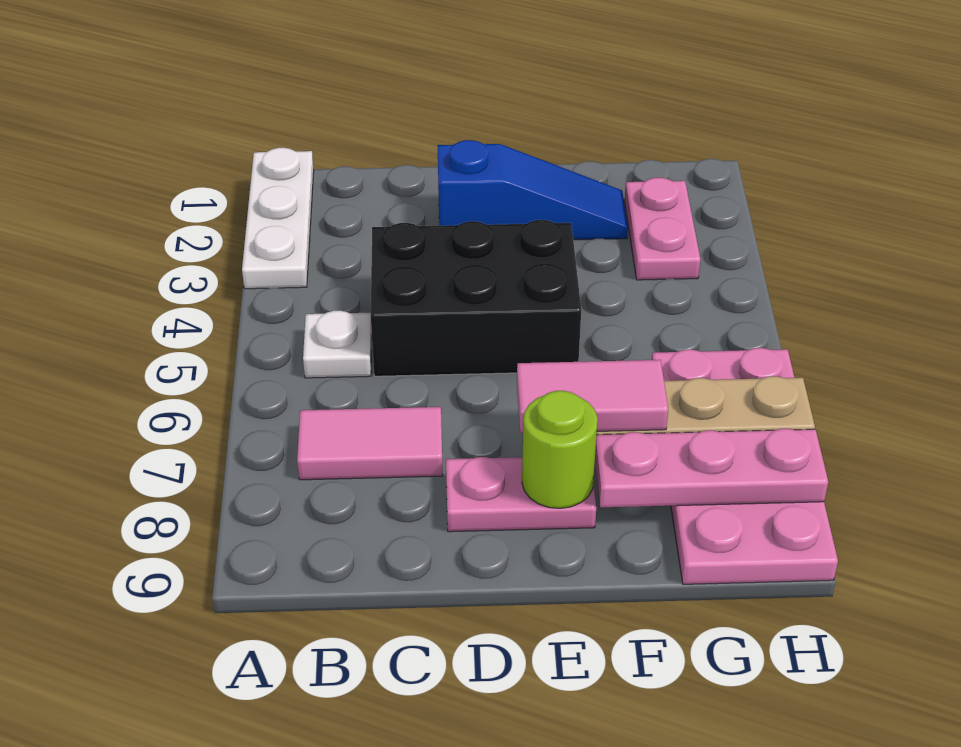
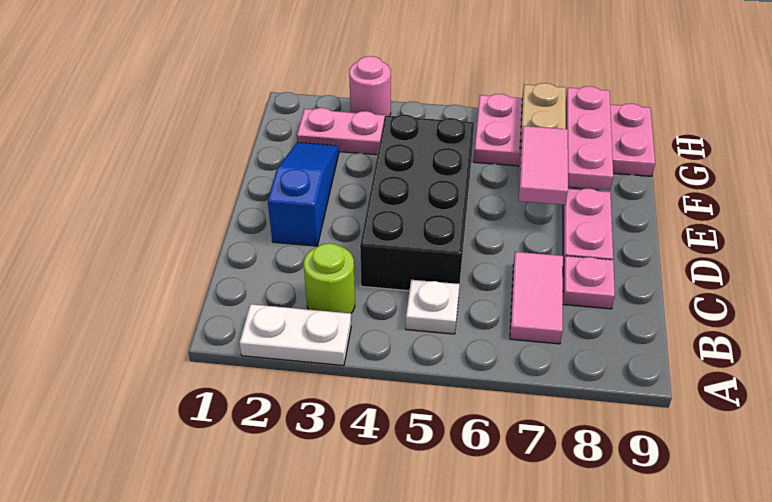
white 1x3 plate [242,148,314,289] -> white 1x2 plate [239,304,351,366]
black 2x3 brick [371,220,581,376] -> black 2x4 brick [360,115,474,291]
none -> pink 1x1 plate [563,256,615,309]
lime 1x1 round brick [522,391,598,508] -> lime 1x1 round brick moved to [304,243,355,313]
none -> pink 1x1 round brick [349,56,391,116]

